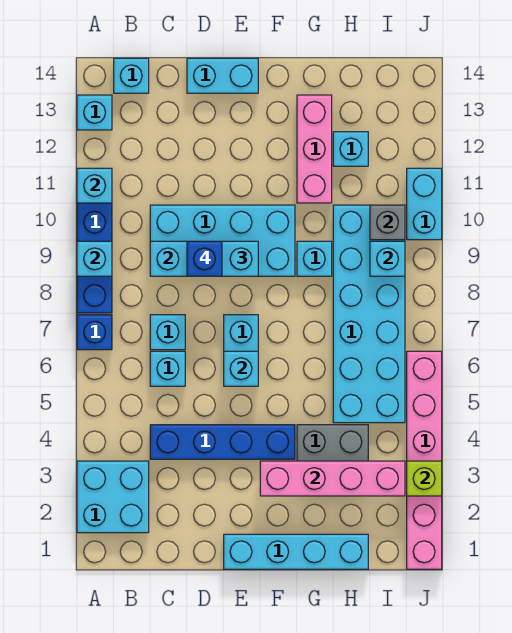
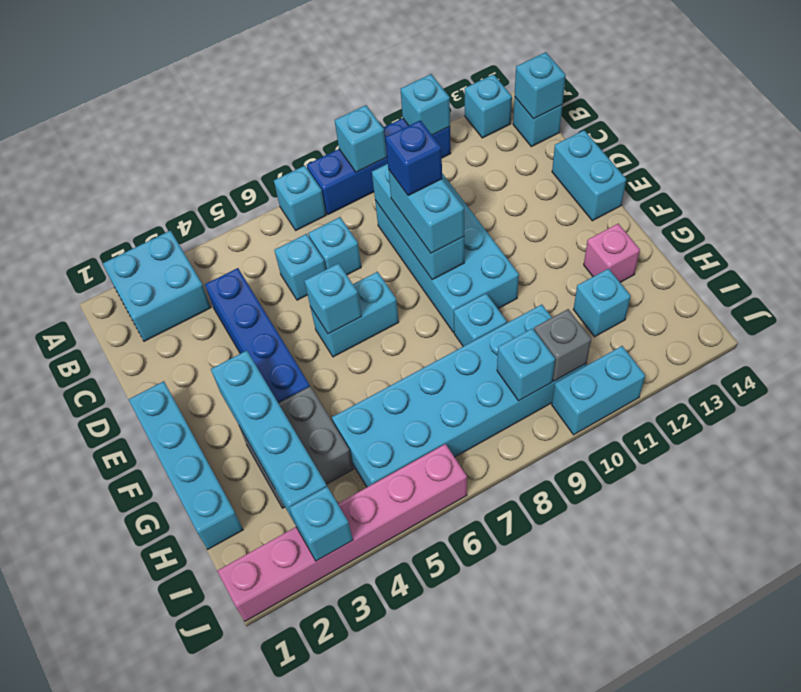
blue 1x1 brick [77,315,112,350] -> cyan 1x1 brick [274,166,326,230]
none -> cyan 1x1 brick [515,52,566,119]
pink 1x4 brick [260,461,405,496] -> cyan 1x4 brick [211,351,327,523]
pink 1x3 brick [297,95,332,203] -> pink 1x1 brick [584,224,640,282]
lime 1x1 brick [407,461,442,496] -> cyan 1x1 brick [289,487,353,561]

